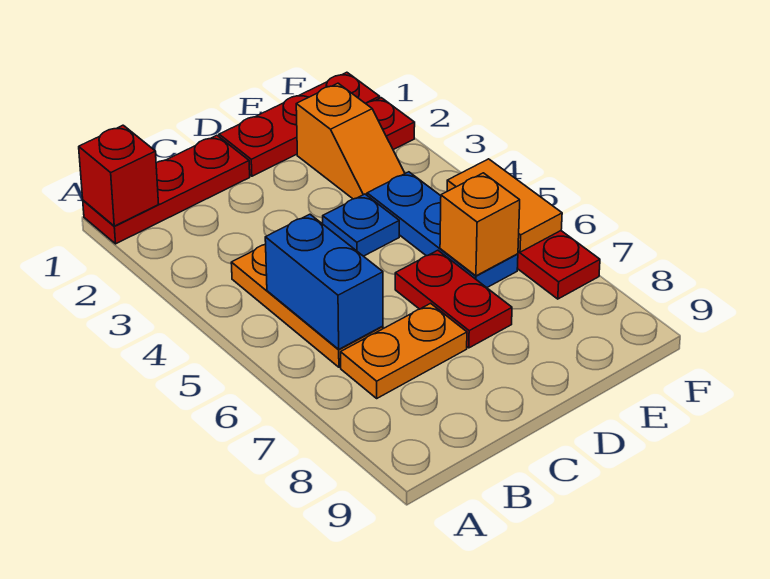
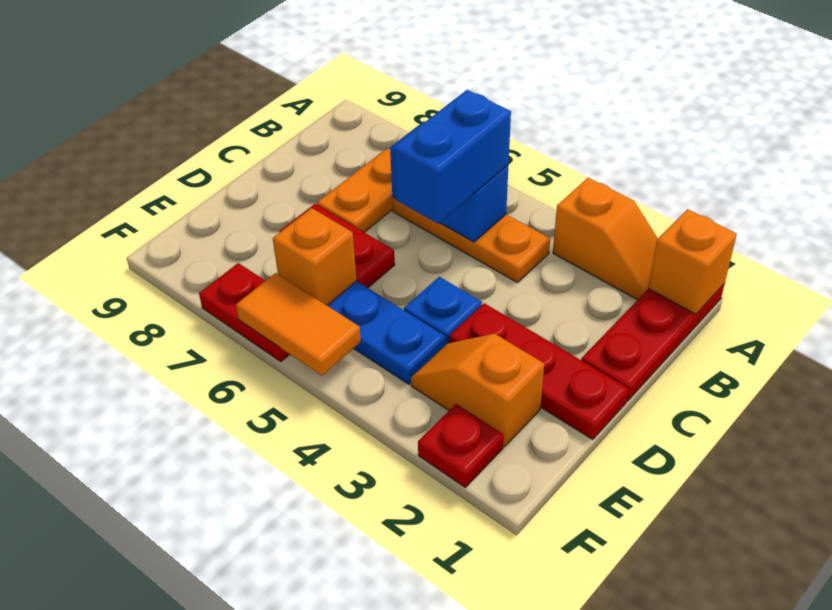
red 1x1 brick [79,125,158,226] -> orange 1x1 brick [648,209,737,314]
none -> orange 1x2 slope [553,178,658,300]
none -> blue 1x2 brick [393,90,511,224]
red 1x3 plate [219,72,380,176] -> red 1x3 plate turned to [449,303,629,440]

